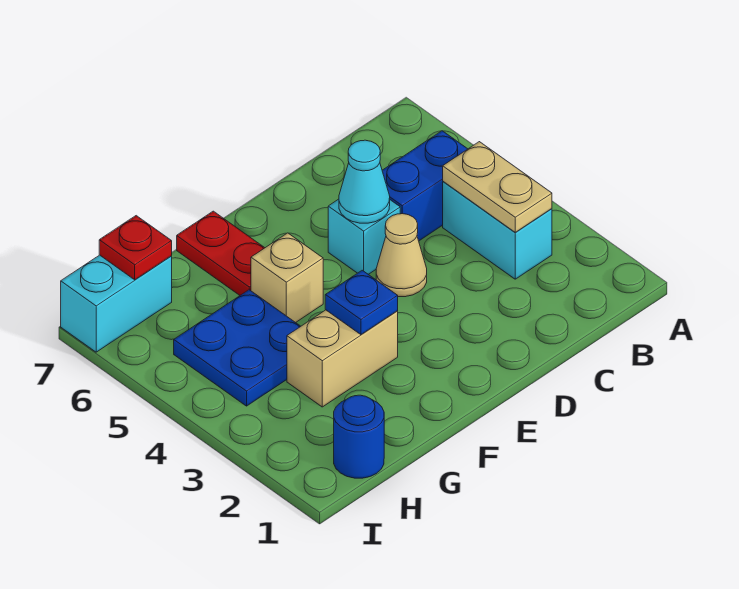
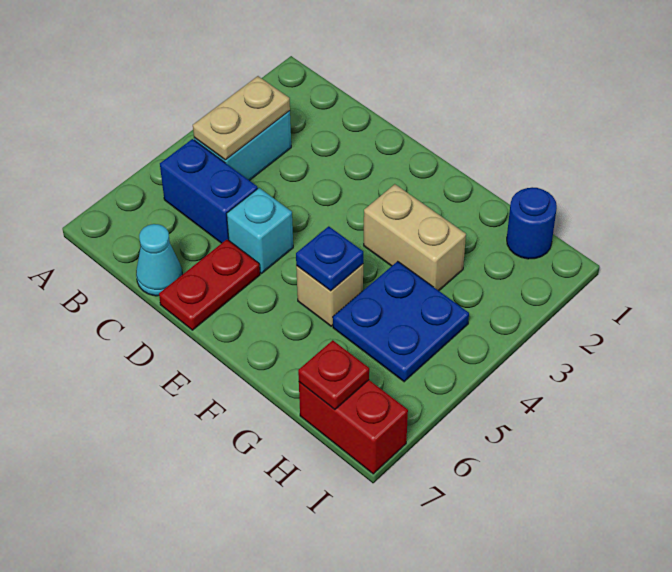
tan 1x1 cone [376,214,427,297] -> none
cyan 1x1 cone [339,140,390,223] -> cyan 1x1 cone moved to [136,224,182,296]
blue 1x1 plate [325,270,398,335] -> blue 1x1 plate moved to [296,226,363,291]
red 1x2 plate [177,211,264,295] -> red 1x2 plate moved to [159,239,260,330]
cyan 1x2 brick [61,255,172,352] -> red 1x2 brick [299,380,408,474]

